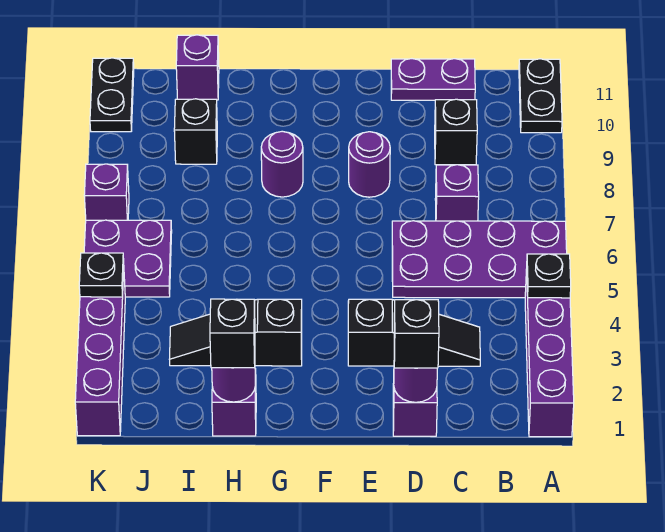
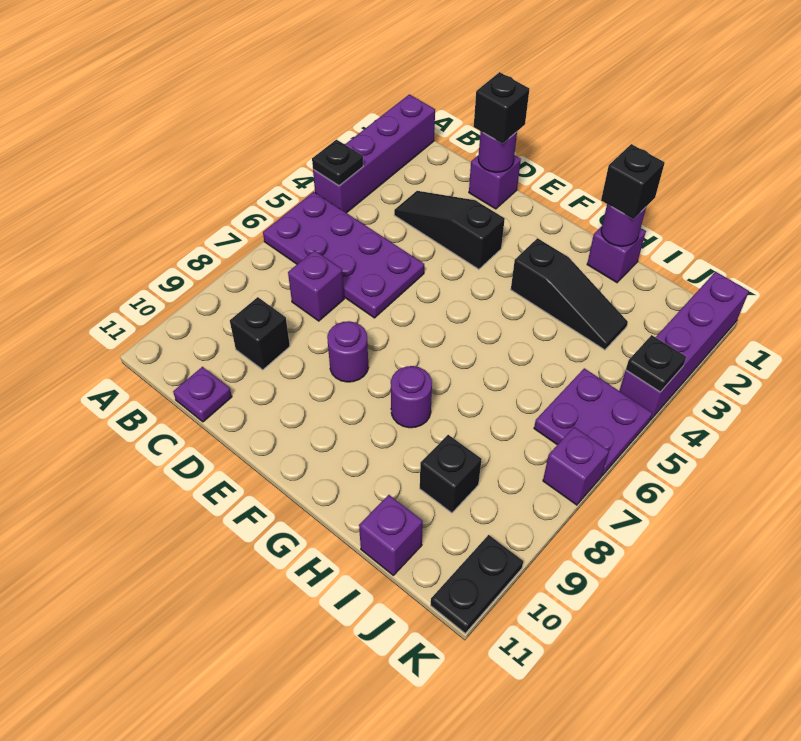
black 1x2 plate [519,59,562,133] -> none
purple 1x2 plate [391,59,475,100] -> purple 1x1 plate [173,367,232,422]

